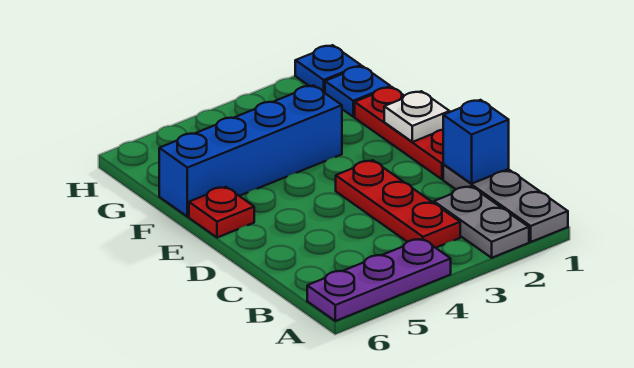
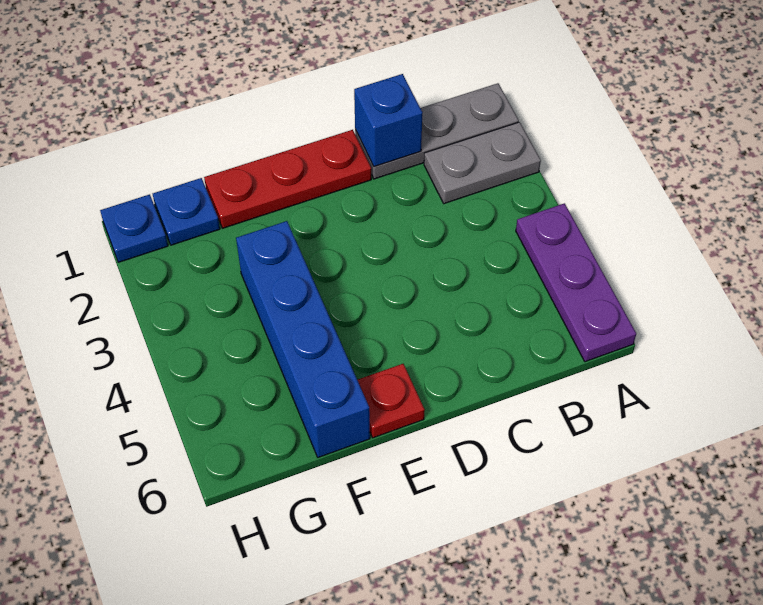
red 1x3 plate [336,160,460,248] -> none
white 1x1 plate [384,91,450,142] -> none

